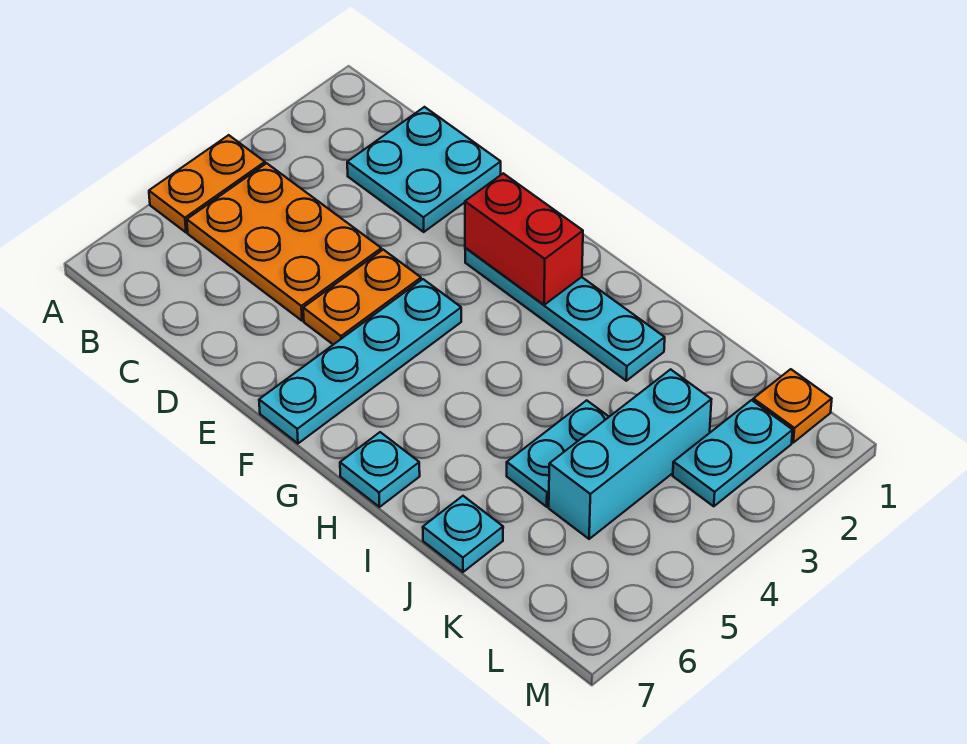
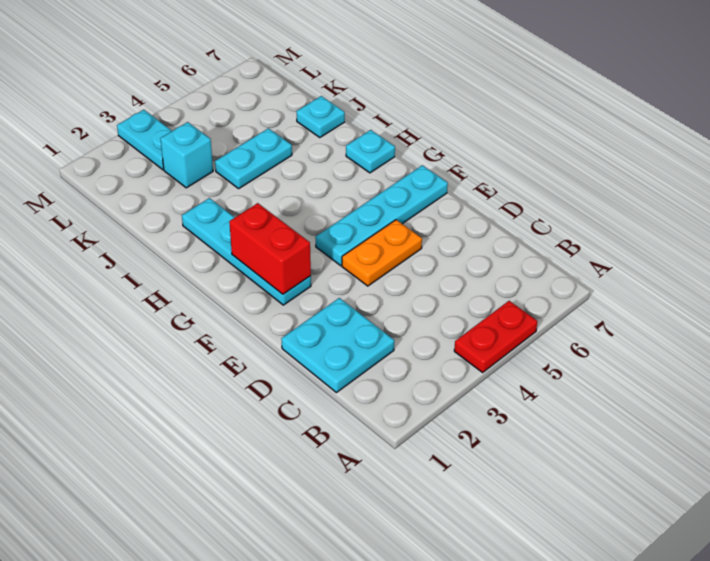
orange 1x2 plate [149,135,265,232] -> red 1x2 plate [454,301,537,372]
orange 2x3 plate [187,163,381,321] -> none
cyan 1x3 brick [549,369,712,539] -> cyan 1x1 brick [160,122,213,188]
orange 1x1 plate [753,369,832,443] -> none
cyan 1x2 plate [673,400,793,506] -> cyan 1x2 plate turned to [117,110,172,170]

